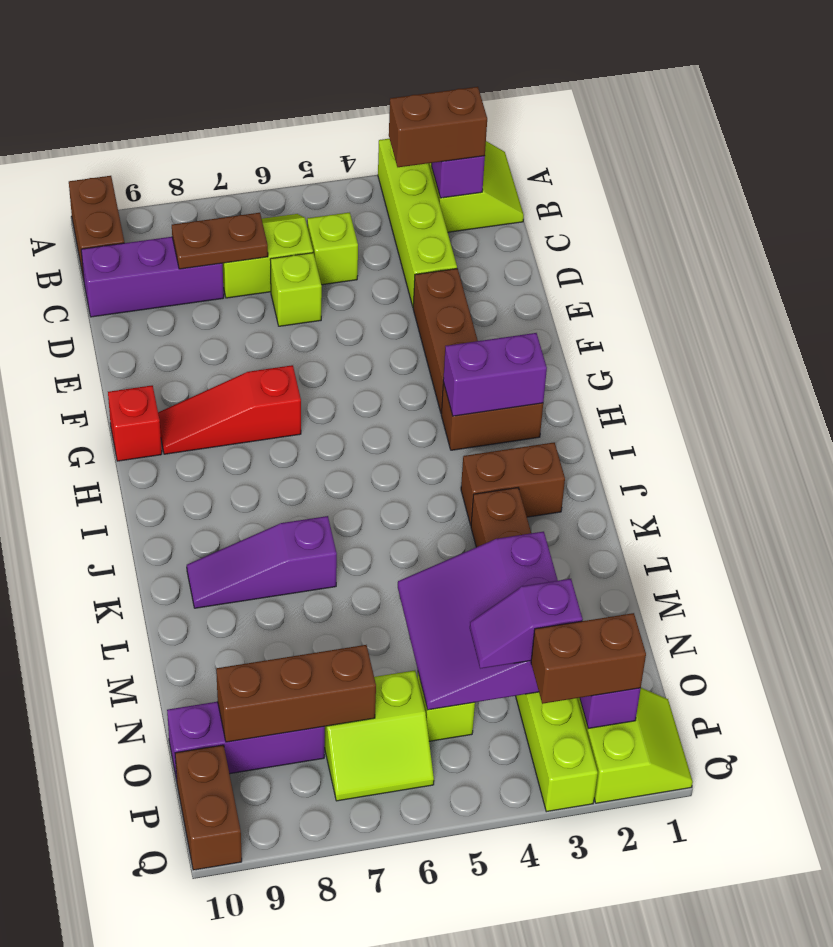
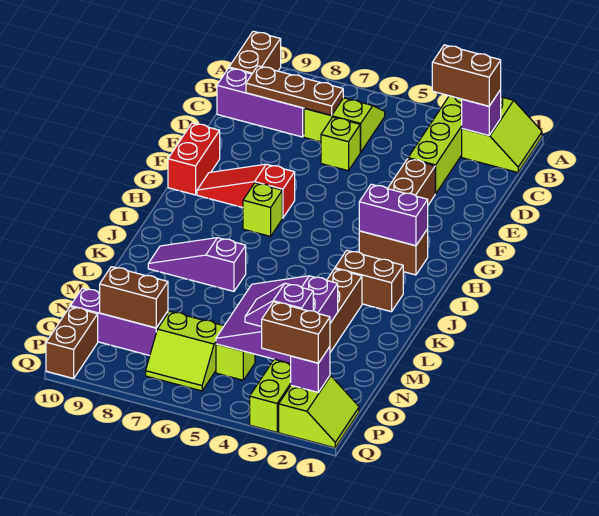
lime 1x1 brick [307,212,358,285] -> lime 1x1 brick moved to [243,183,282,236]
brown 1x2 plate [172,213,268,269] -> brown 1x3 plate [246,66,343,115]
red 1x1 brick [108,386,162,461] -> red 1x2 brick [168,123,220,195]
brown 1x3 brick [216,645,376,742] -> brown 1x2 brick [100,267,168,328]

